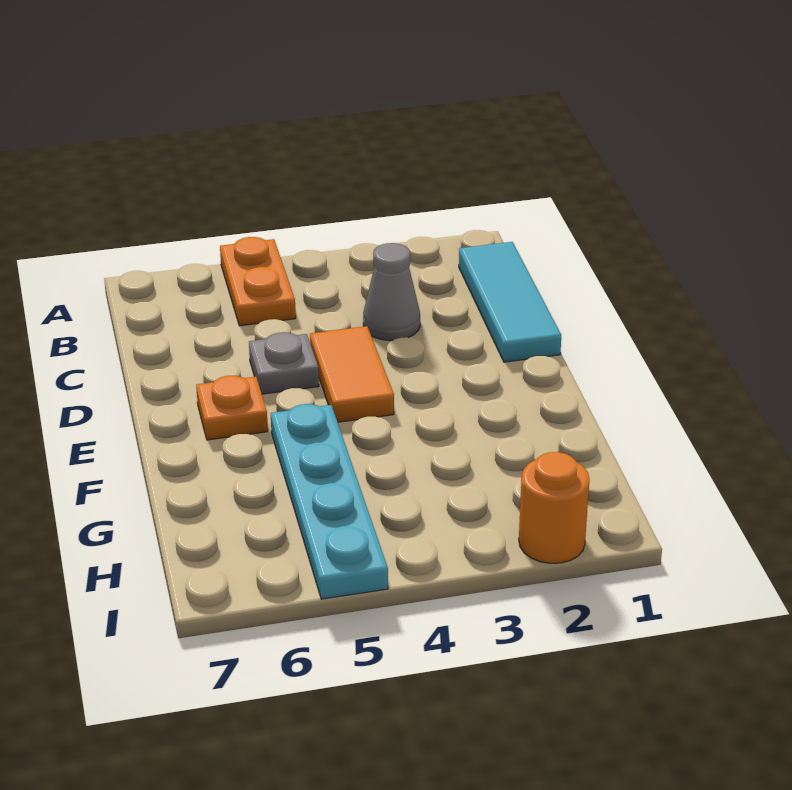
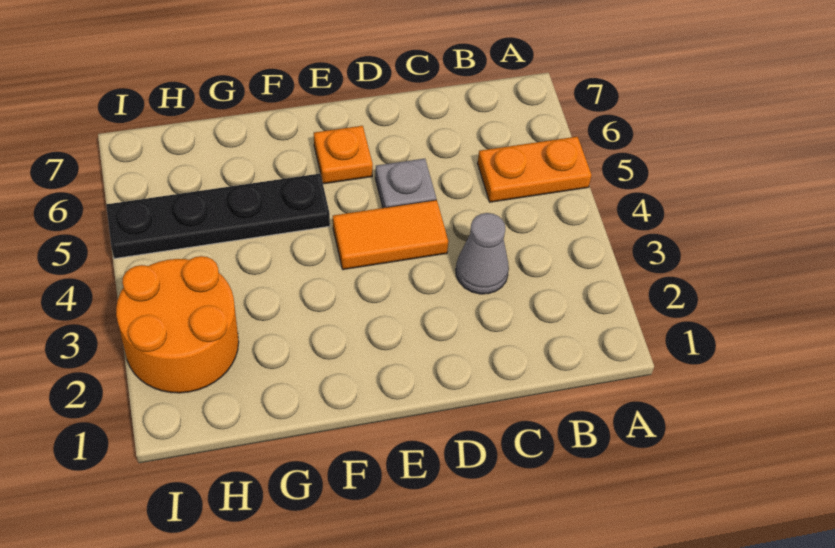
cyan 1x3 tile [459,242,561,362] -> none
cyan 1x4 plate [271,404,388,599] -> black 1x4 plate [106,174,330,259]
orange 1x1 round brick [519,452,589,563] -> orange 2x2 round brick [116,256,239,393]

